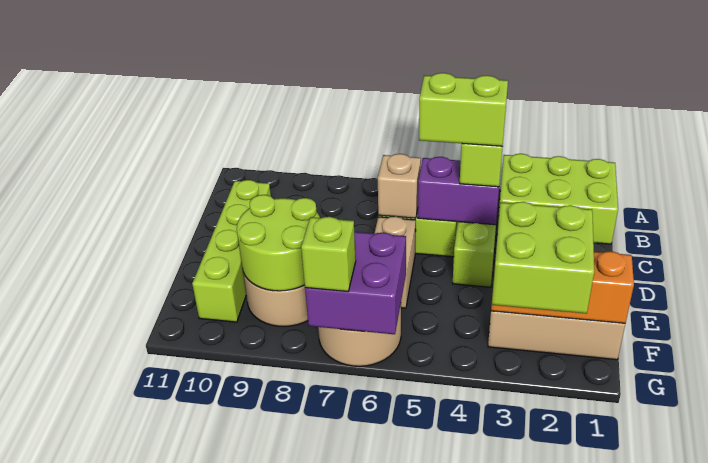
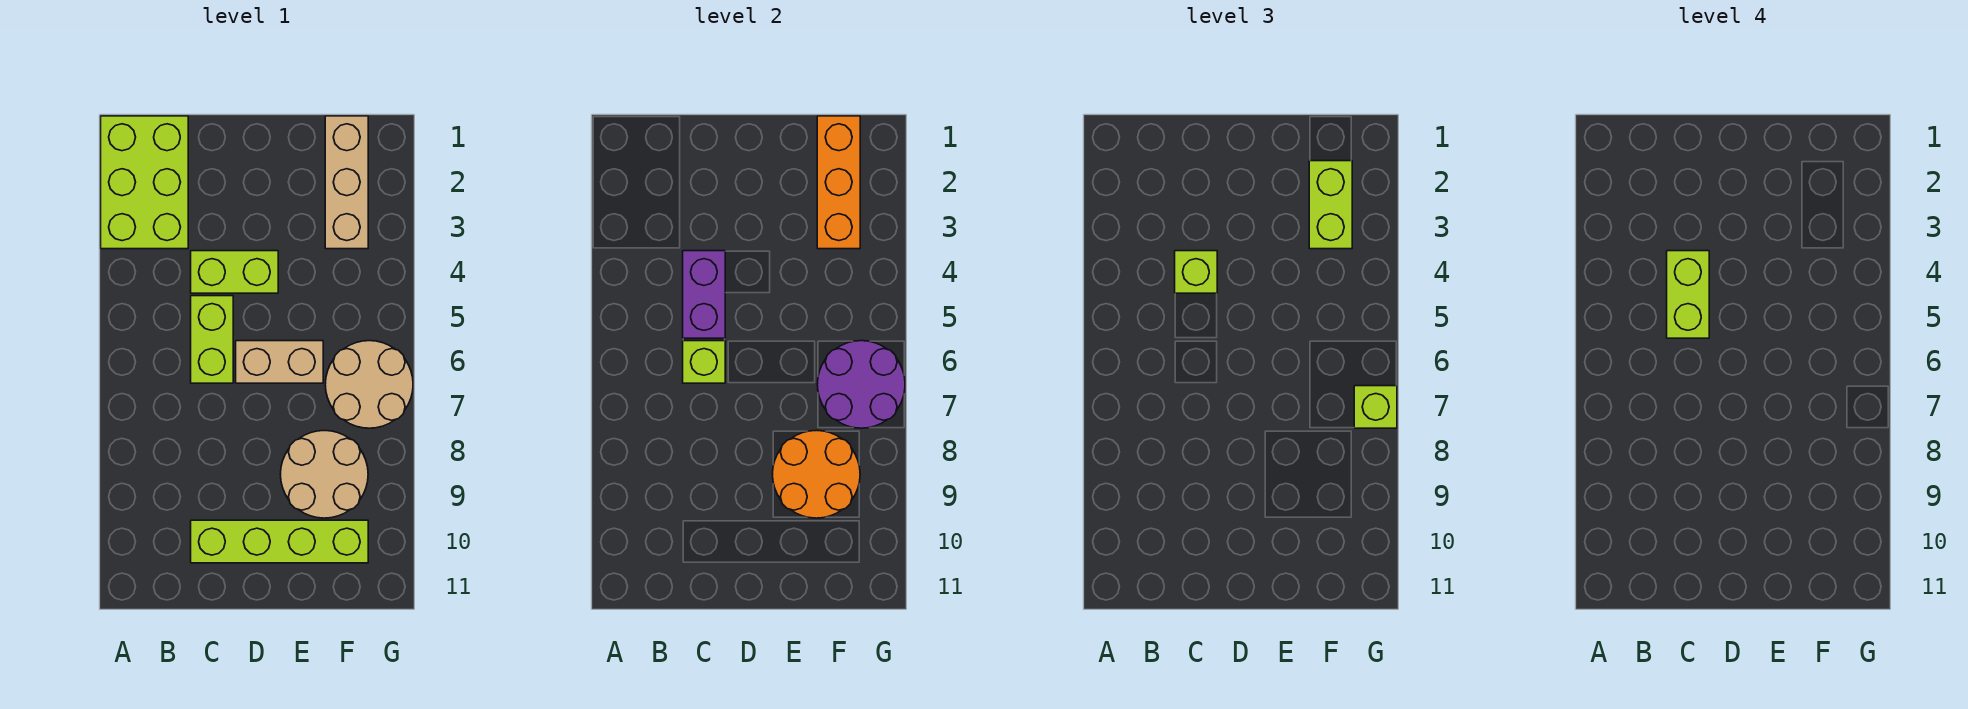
tan 1x1 brick [378,154,421,218] -> lime 1x1 brick [683,341,725,383]
lime 2x2 round brick [237,195,320,291] -> orange 2x2 round brick [772,430,860,518]
lime 2x2 brick [492,202,594,314] -> lime 1x2 brick [1309,161,1352,249]
purple 2x2 brick [305,232,406,334] -> purple 2x2 round brick [817,341,905,428]

